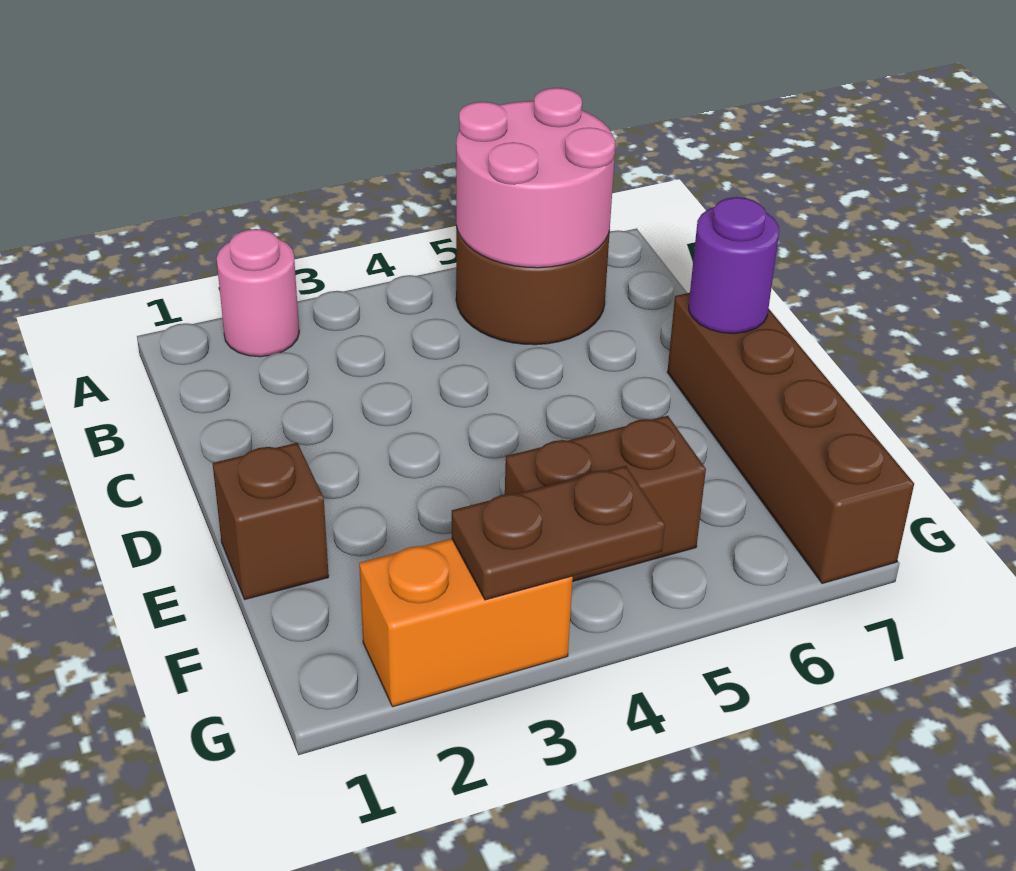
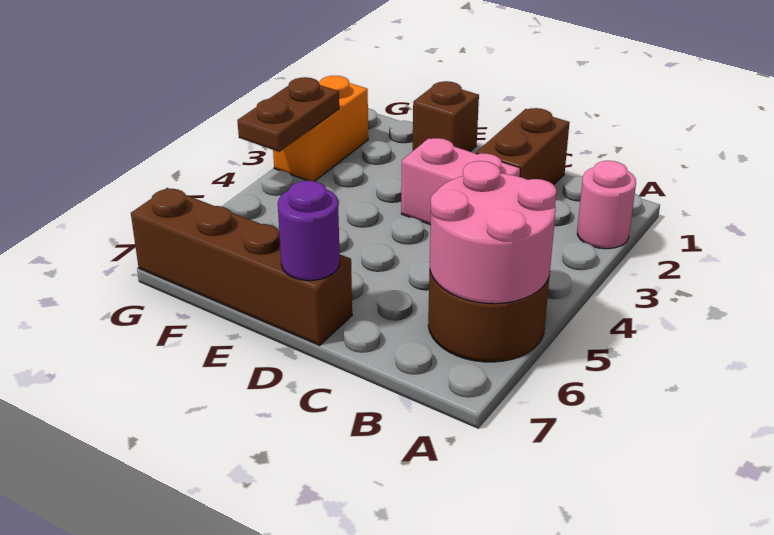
none -> pink 1x2 brick [401,138,520,225]
brown 1x2 brick [505,416,706,582] -> brown 1x2 brick moved to [476,108,570,185]

